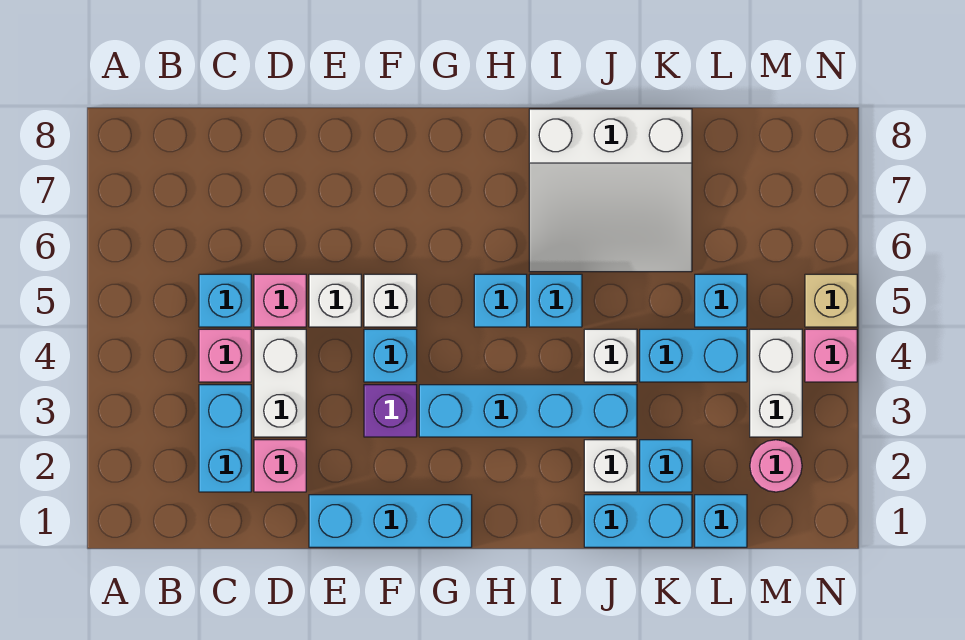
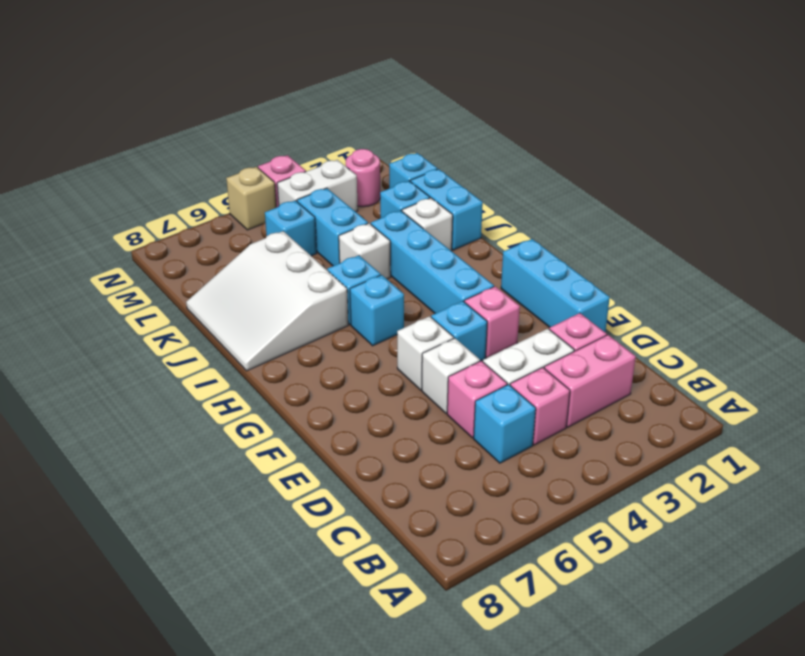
cyan 1x2 brick [199,385,251,492] -> pink 1x2 brick [544,335,636,427]
purple 1x1 brick [364,385,417,437] -> pink 1x1 brick [464,286,520,358]
white 3x3 slope [529,109,692,272] -> white 3x3 slope turned to [186,231,348,371]

